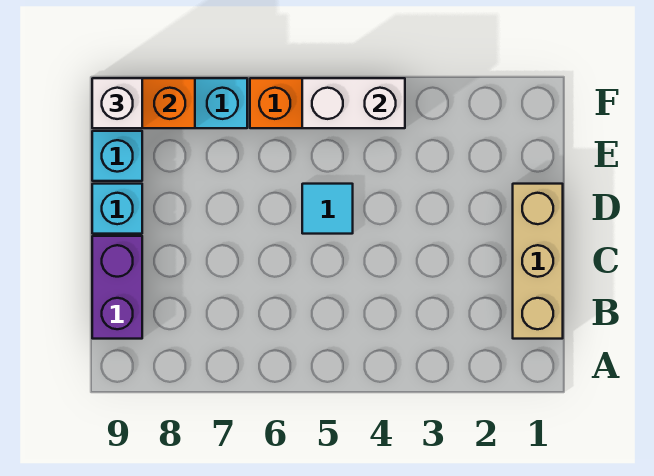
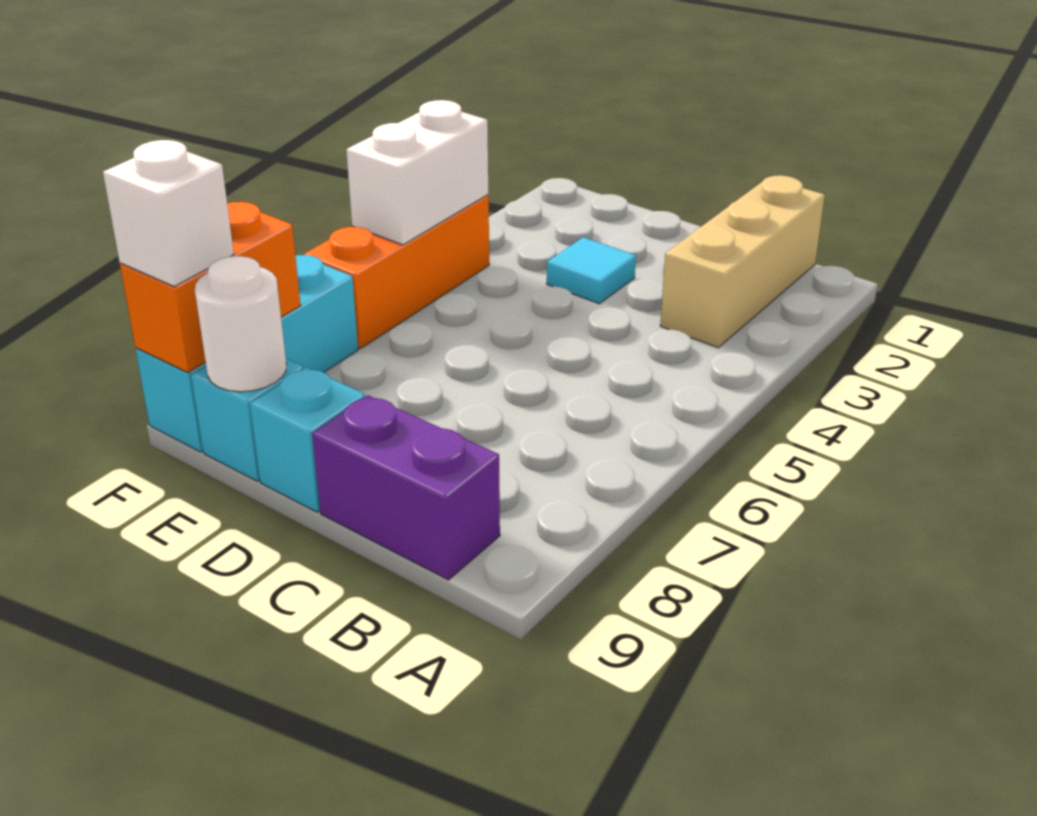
tan 1x3 brick [513,184,563,339] -> tan 1x3 brick turned to [660,175,825,348]
cyan 1x1 tile [302,184,353,234] -> cyan 1x1 tile moved to [547,237,636,304]
none -> white 1x1 round brick [195,256,286,392]

